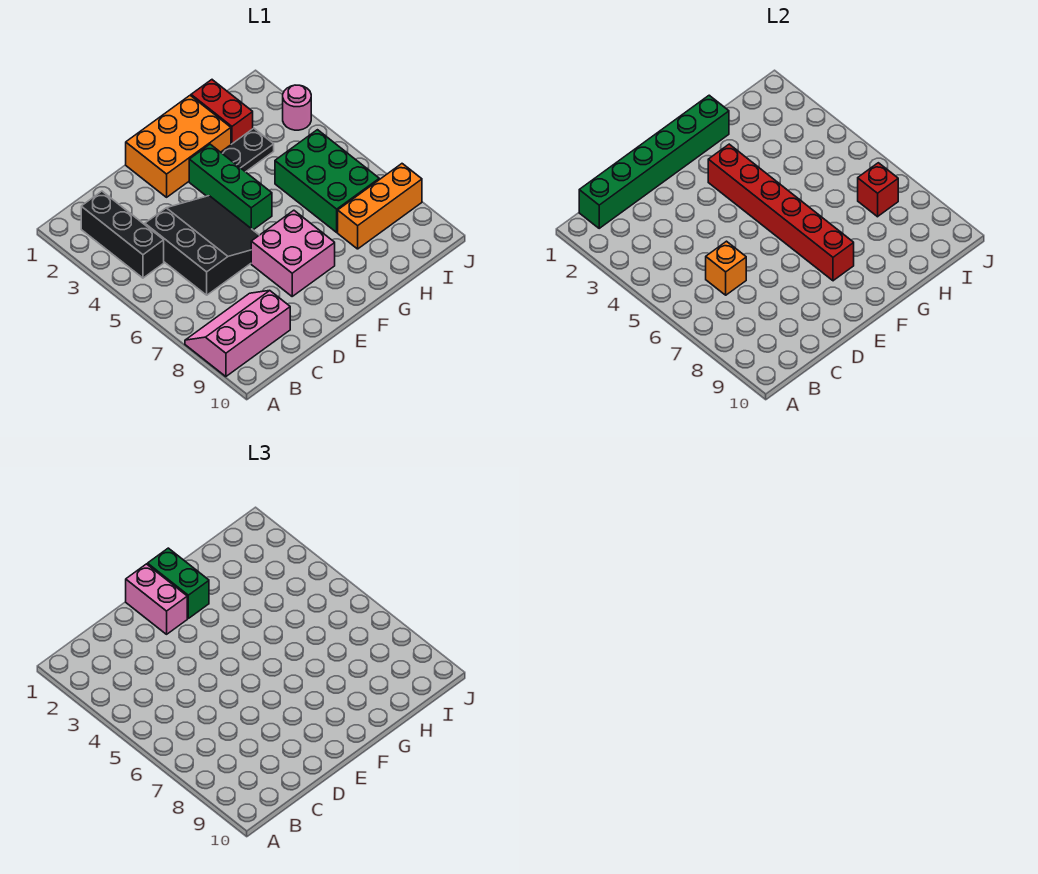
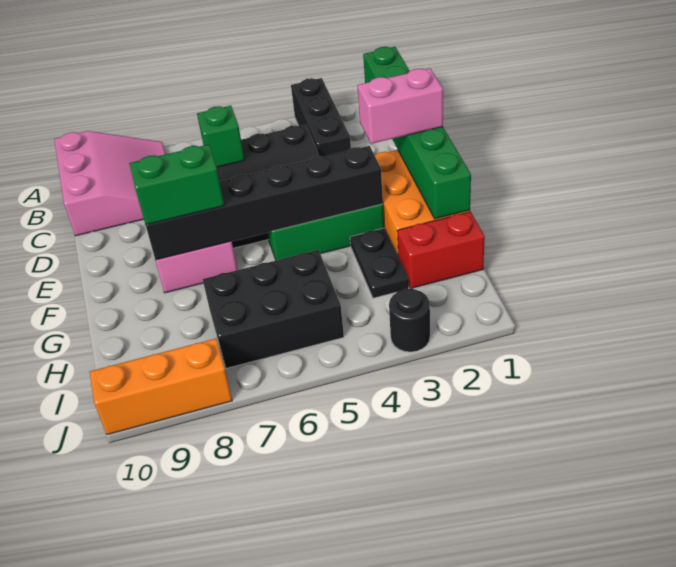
pink 2x3 slope [185,291,290,377] -> pink 3x3 slope [54,131,166,236]
black 1x3 brick [81,191,164,278] -> black 1x3 brick turned to [291,78,351,157]
orange 1x1 brick [706,241,746,295] -> green 1x1 brick [197,106,244,167]
green 1x2 brick [148,548,209,618] -> green 1x2 brick moved to [129,145,224,225]
red 1x6 brick [708,144,854,281] -> black 1x6 brick [146,146,383,260]
green 2x3 brick [275,130,379,232] -> black 2x3 brick [203,250,344,369]
orange 1x3 brick [338,164,422,249] -> orange 1x3 brick turned to [90,339,232,435]
red 1x1 brick [858,163,898,217] -> none
pink 1x1 round brick [283,85,311,130] -> black 1x1 round brick [389,288,430,352]

